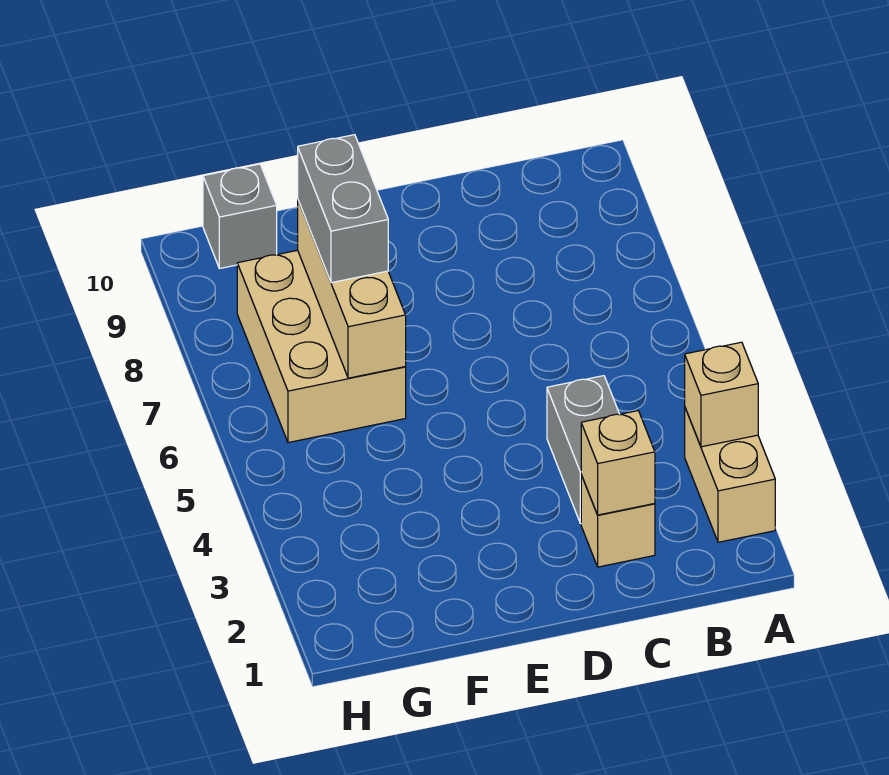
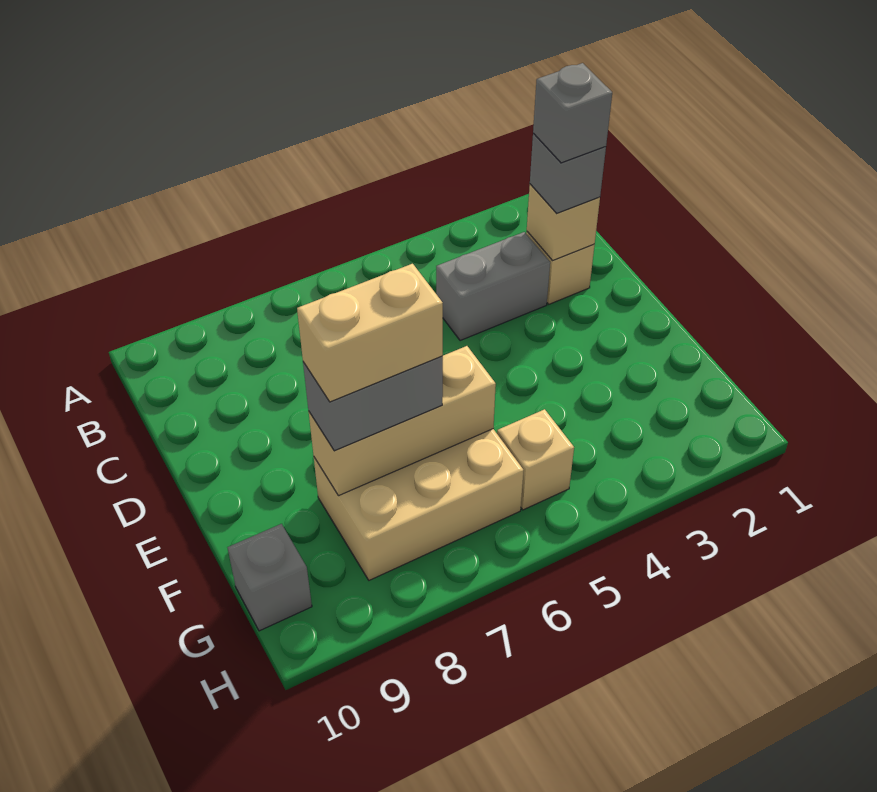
tan 1x2 brick [685,408,775,542] -> tan 1x2 brick moved to [297,264,443,402]
tan 1x1 brick [685,342,758,447] -> tan 1x1 brick moved to [497,409,574,510]
none -> grey 1x1 brick [530,133,606,213]
none -> grey 1x1 brick [533,63,612,163]

